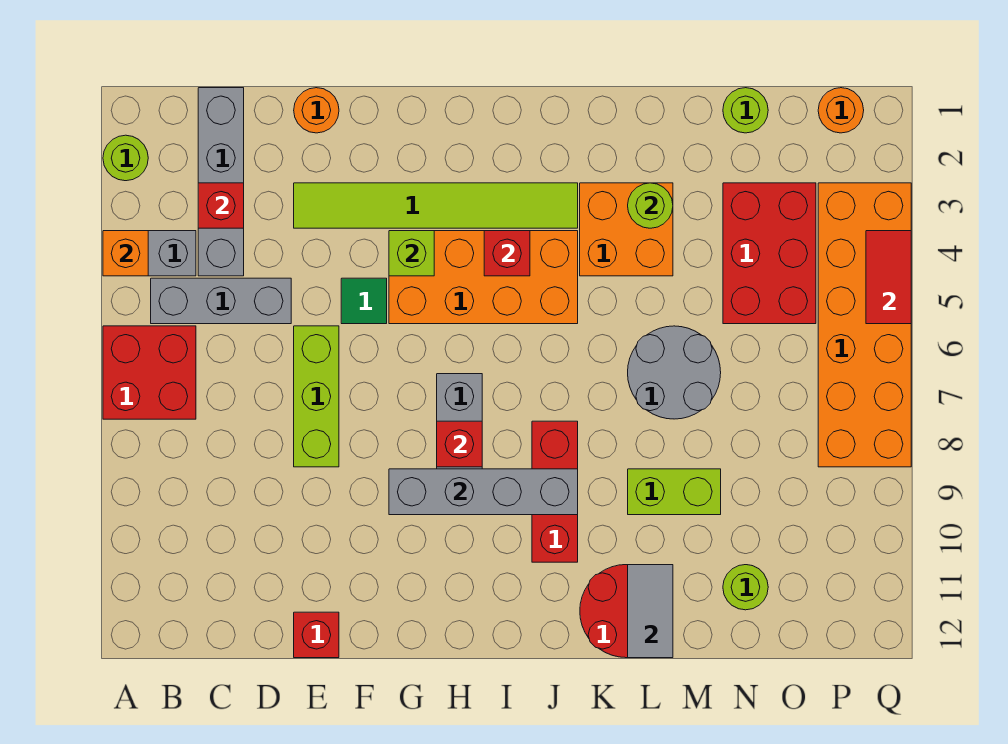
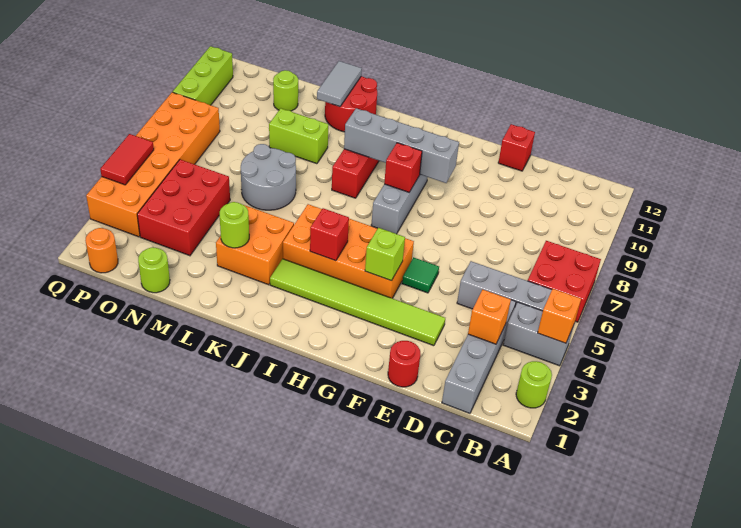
red 1x1 brick [198,183,244,228] -> orange 1x1 brick [468,290,511,344]
orange 1x1 round brick [294,88,339,133] -> red 1x1 round brick [388,341,421,387]
lime 1x3 brick [294,326,339,467] -> lime 1x3 brick moved to [173,46,233,105]

